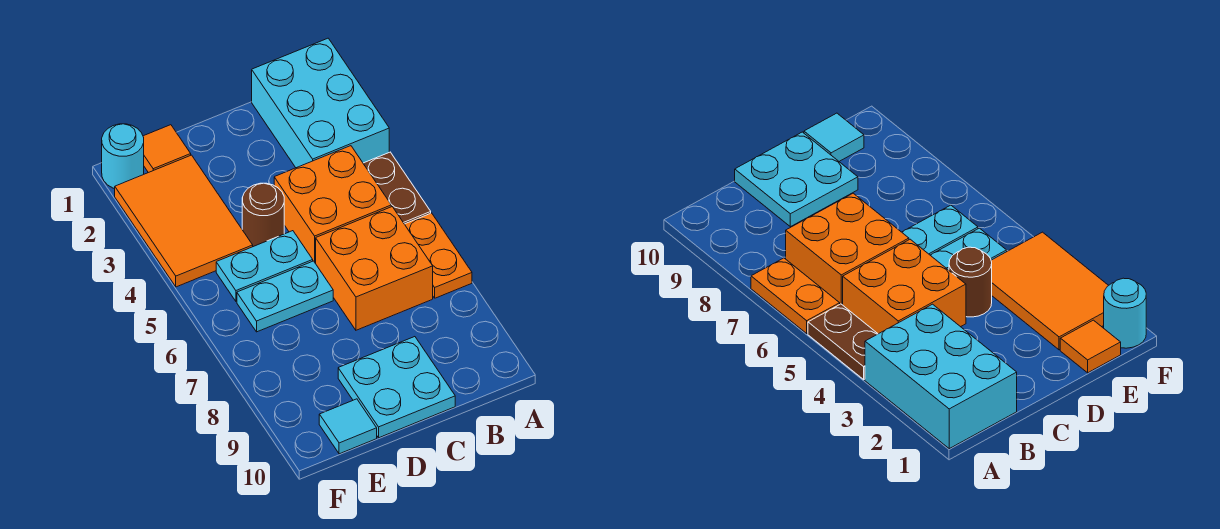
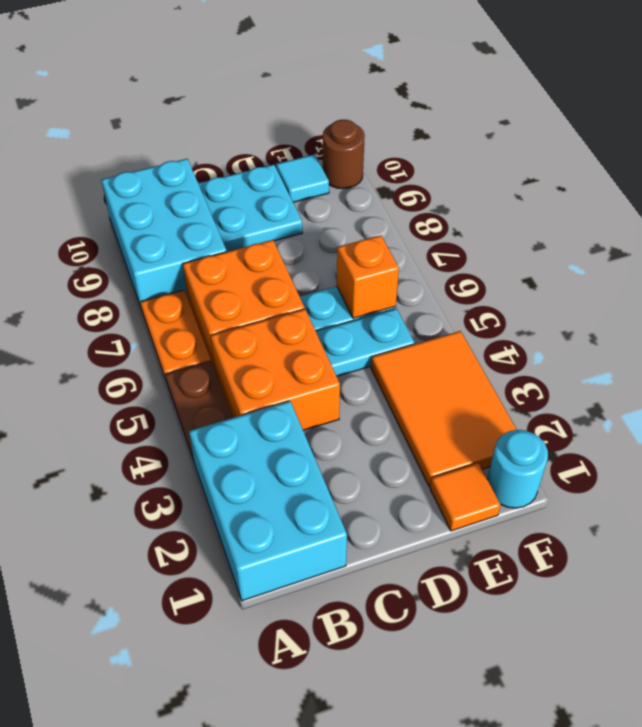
none -> cyan 2x3 brick [102,159,227,310]
brown 1x1 round brick [242,183,284,247] -> brown 1x1 round brick moved to [323,120,365,189]
none -> orange 1x1 brick [337,235,399,318]

